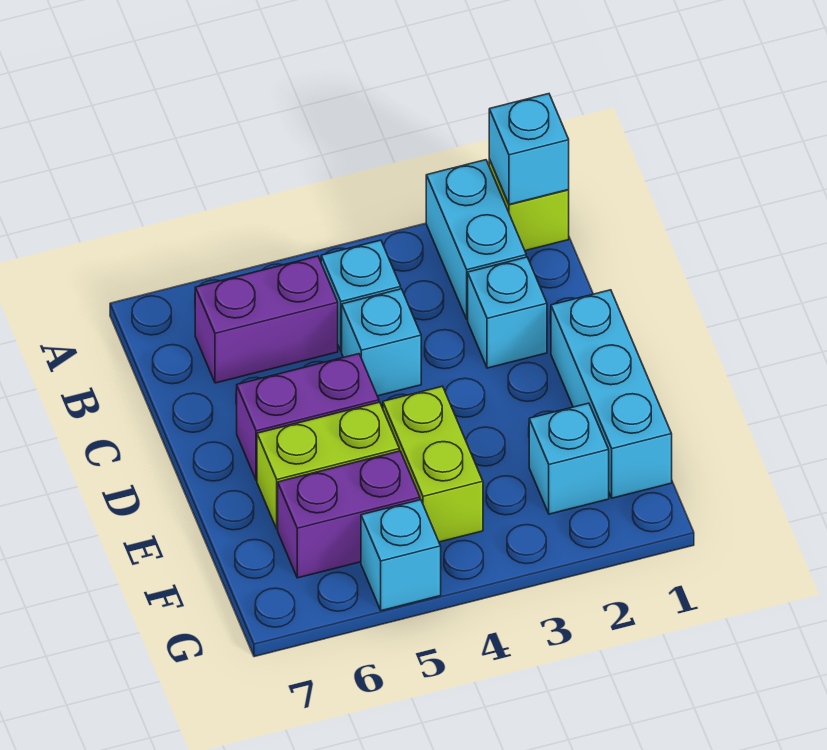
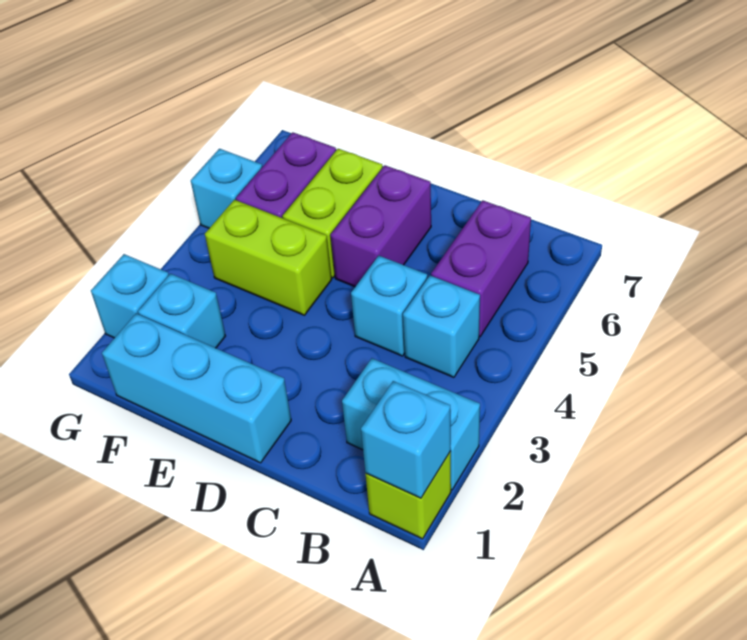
cyan 1x1 brick [468,257,547,368] -> cyan 1x1 brick moved to [91,254,169,338]

